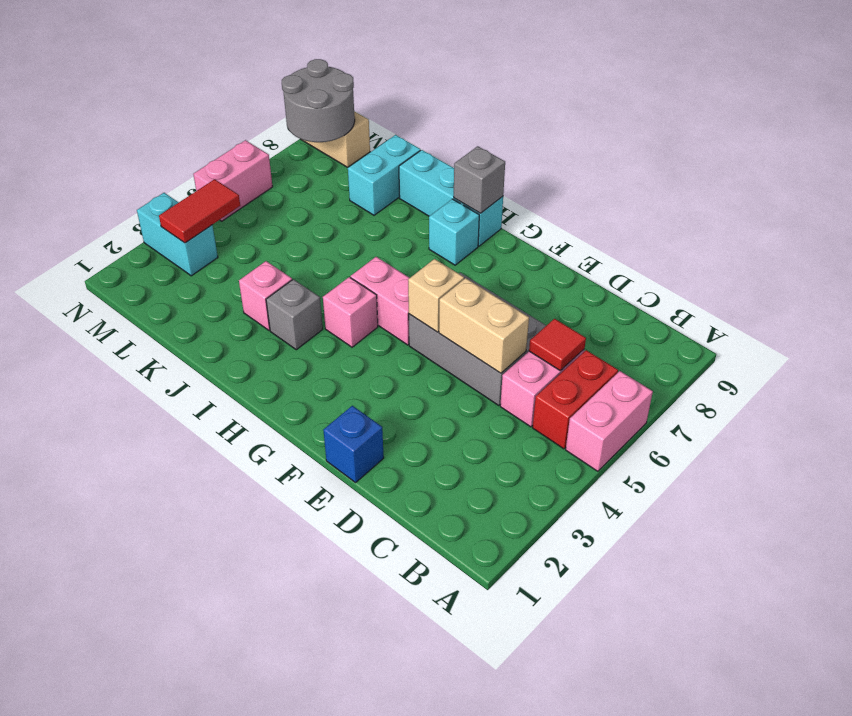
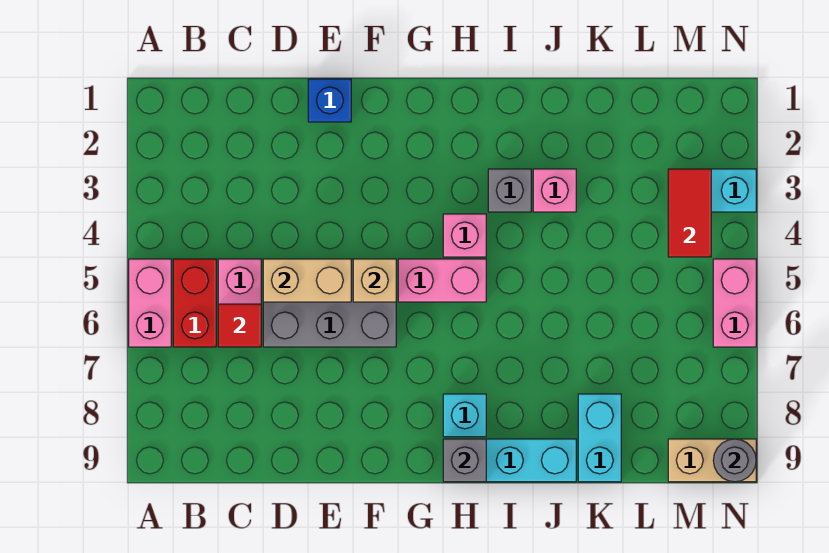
grey 2x2 round brick [282,59,355,142] -> grey 1x1 round brick [713,439,756,482]

